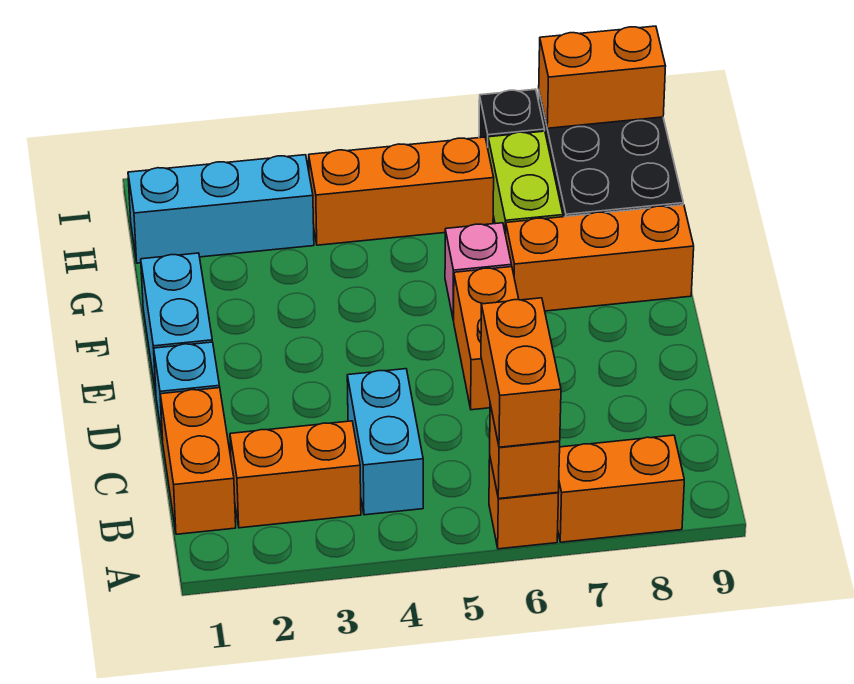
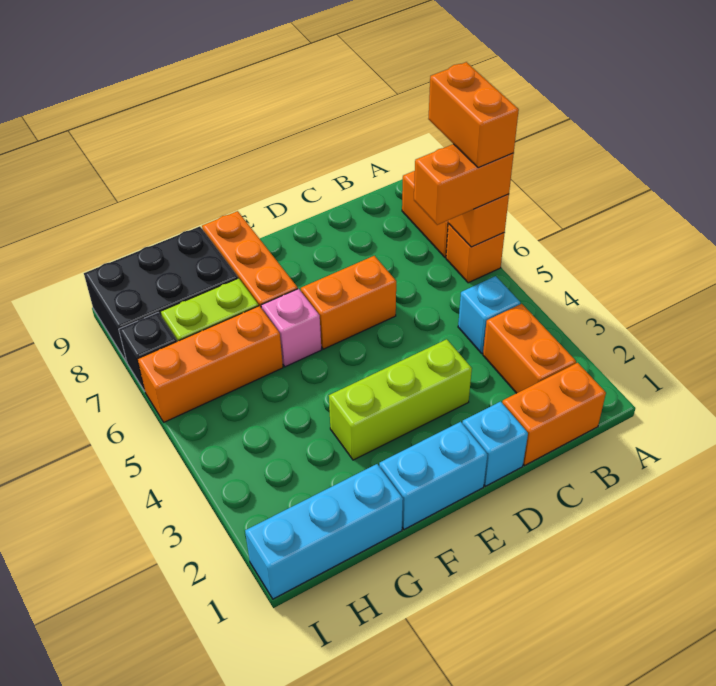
cyan 1x2 brick [347,369,423,515] -> cyan 1x1 brick [458,276,520,353]
none -> lime 1x3 brick [329,339,472,460]
cyan 1x3 brick [128,155,314,263] -> cyan 1x3 brick turned to [245,464,403,599]
orange 1x3 brick [309,137,494,245] -> orange 1x3 brick turned to [138,306,283,422]
orange 1x2 brick [539,26,666,128] -> orange 1x2 brick moved to [428,62,519,168]

